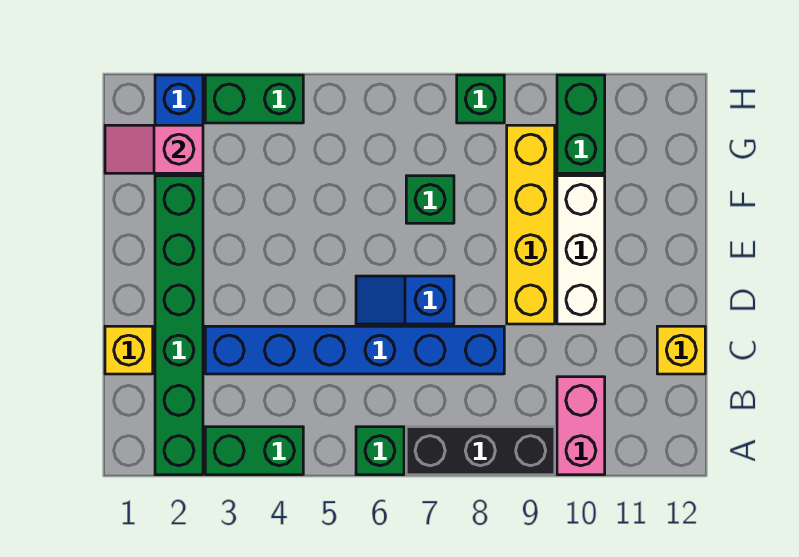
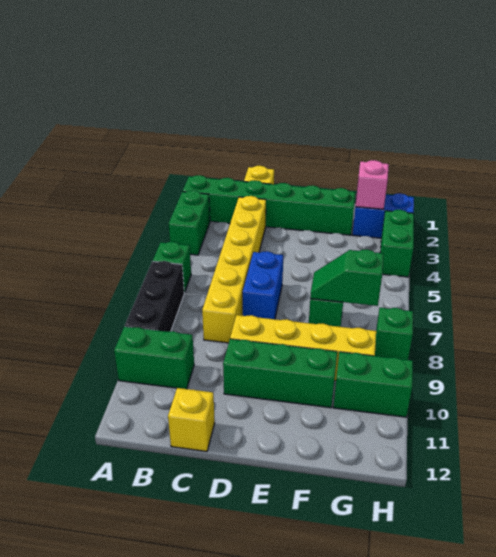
pink 1x2 brick [557,377,605,475] -> green 1x2 brick [114,327,194,389]
blue 1x6 brick [205,326,504,374] -> yellow 1x6 brick [202,196,266,343]
blue 1x2 slope [356,276,454,324] -> blue 1x2 brick [243,251,283,319]
white 1x3 brick [557,176,605,324] -> green 1x3 brick [223,339,337,408]
none -> green 1x2 slope [310,249,384,306]

